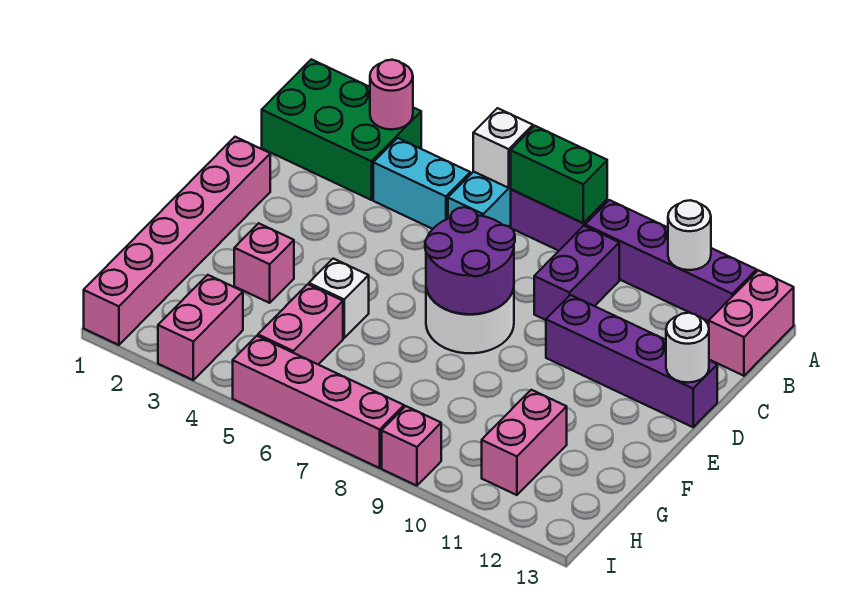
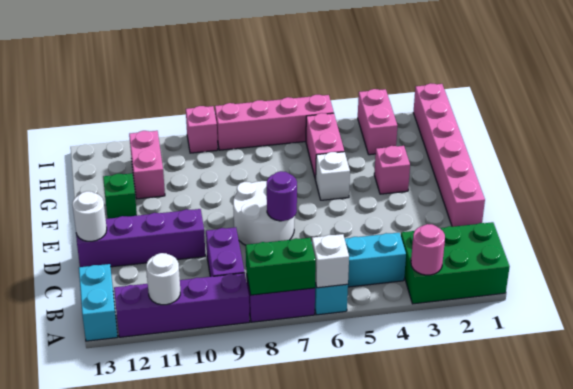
pink 1x2 brick [709,270,794,376] -> cyan 1x2 brick [79,264,118,341]
purple 2x2 round brick [425,207,515,314] -> purple 1x1 round brick [267,171,297,221]
none -> green 1x1 brick [103,173,137,219]

